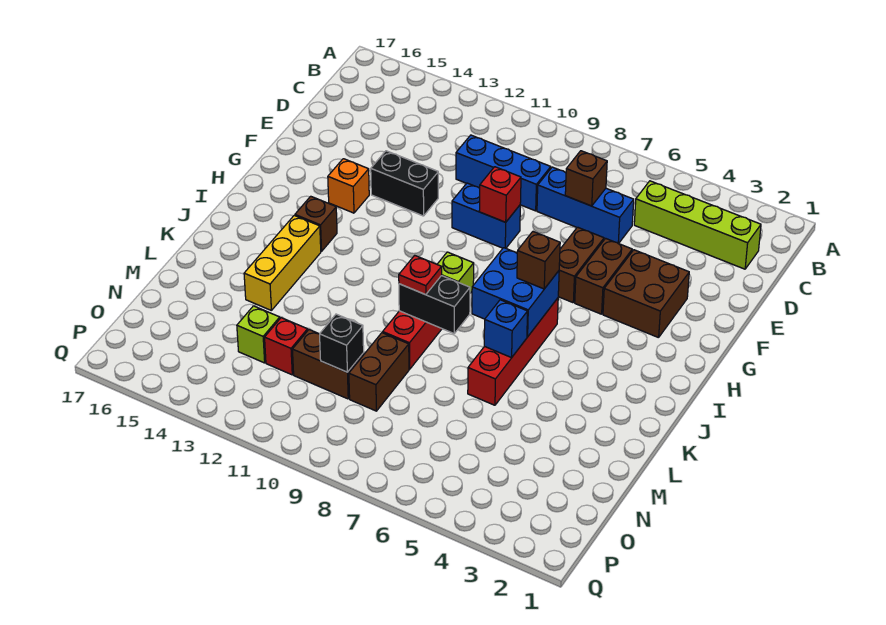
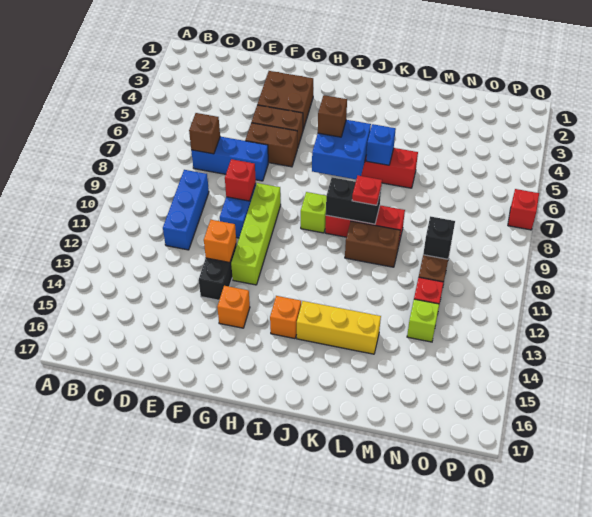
lime 1x4 brick [634,181,761,269] -> lime 1x4 brick moved to [231,183,281,285]
blue 1x3 brick [537,167,634,244] -> blue 1x3 brick turned to [191,137,268,181]
none -> orange 1x1 brick [204,220,236,262]
brown 1x1 brick [295,196,337,251] -> orange 1x1 brick [270,296,301,339]
black 1x2 brick [399,276,470,333] -> black 1x2 brick turned to [326,177,381,224]
brown 1x2 brick [349,333,409,411] -> brown 1x2 brick moved to [345,221,400,267]
none -> red 1x1 brick [508,189,539,230]

